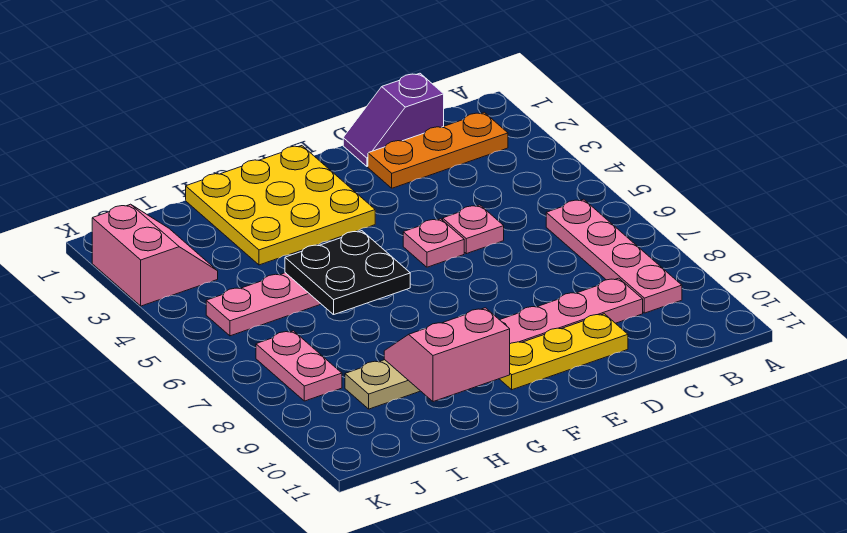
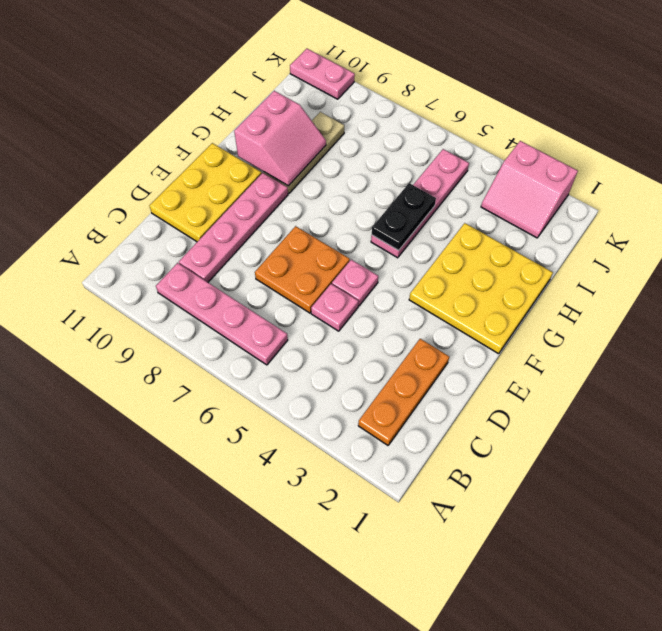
purple 1x2 slope [343,73,444,167] -> none
none -> orange 2x2 plate [255,226,350,313]
yellow 1x3 plate [500,314,628,390] -> yellow 2x3 plate [149,143,262,242]
black 2x2 plate [285,231,410,315] -> black 1x2 plate [372,183,436,250]
pink 1x2 plate [256,331,342,401] -> pink 1x2 plate moved to [290,49,355,99]

